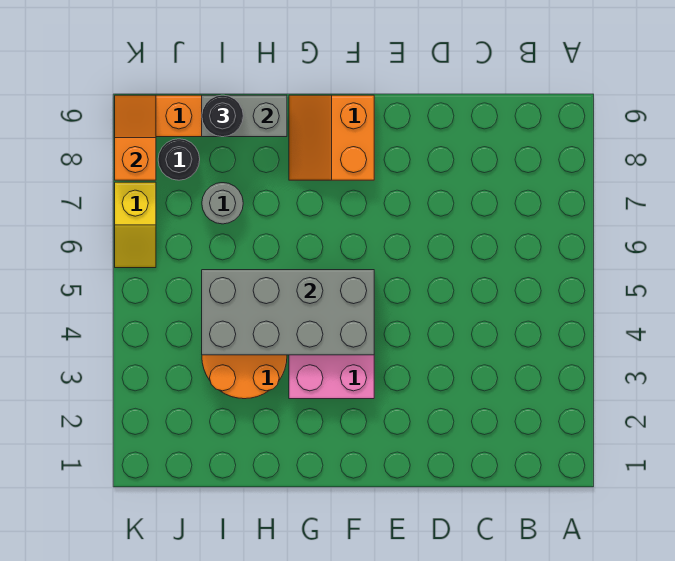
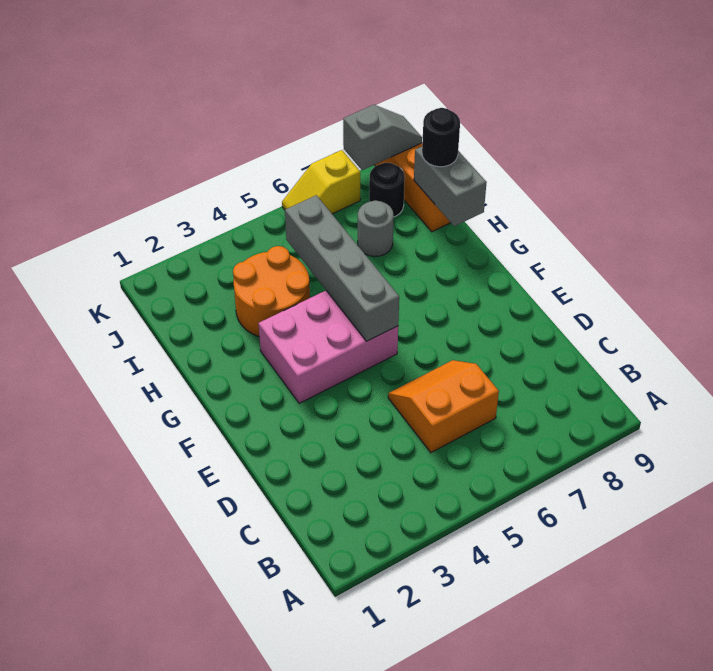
grey 2x4 brick [202,270,374,355] -> grey 1x4 brick [285,195,399,341]
orange 2x2 slope [289,95,374,180] -> orange 2x2 slope moved to [388,360,499,453]
orange 1x2 slope [115,95,156,180] -> grey 1x2 slope [343,105,422,170]

